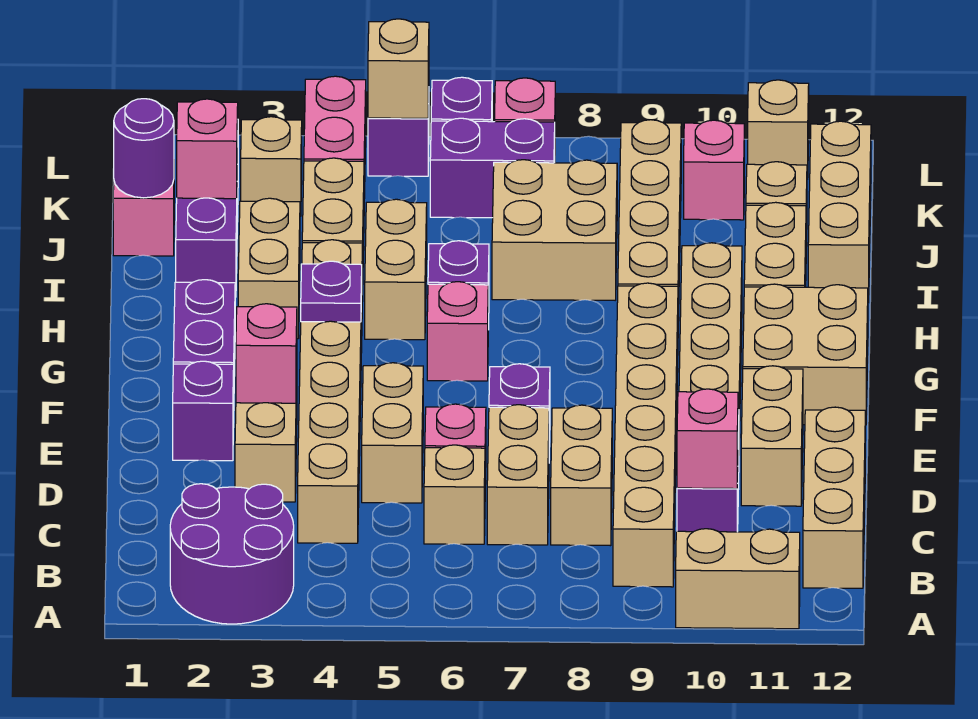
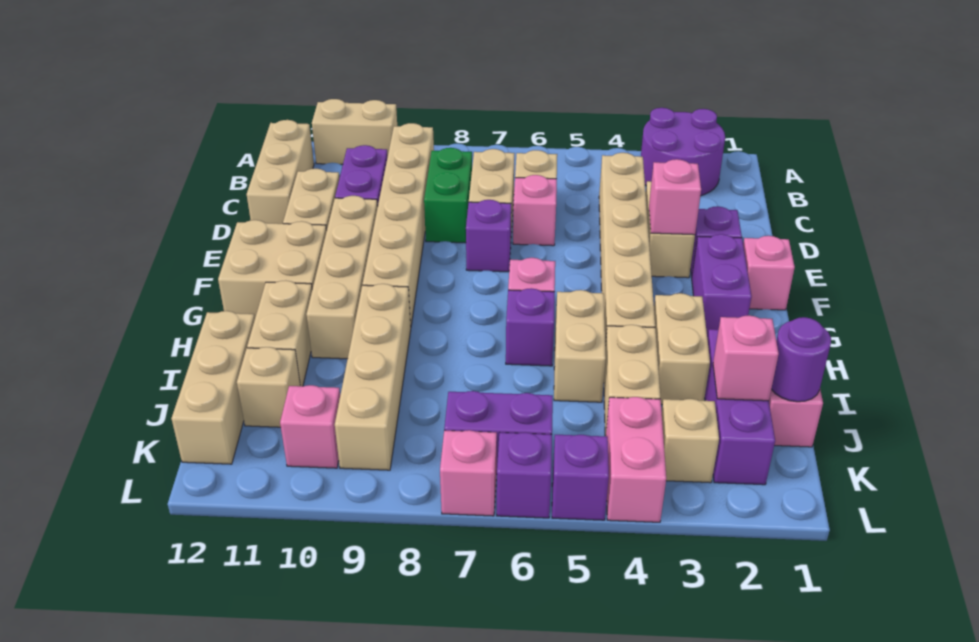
tan 1x2 brick [551,405,612,546] -> green 1x2 brick [424,148,472,243]
pink 1x1 brick [677,389,738,489] -> pink 1x1 brick moved to [743,236,795,310]
tan 1x2 brick [362,363,423,503] -> none
purple 1x1 plate [301,261,362,322] -> none
tan 2x2 brick [492,160,617,300] -> none
tan 1x1 brick [368,19,429,118] -> none
tan 1x1 brick [748,80,809,179] -> none

